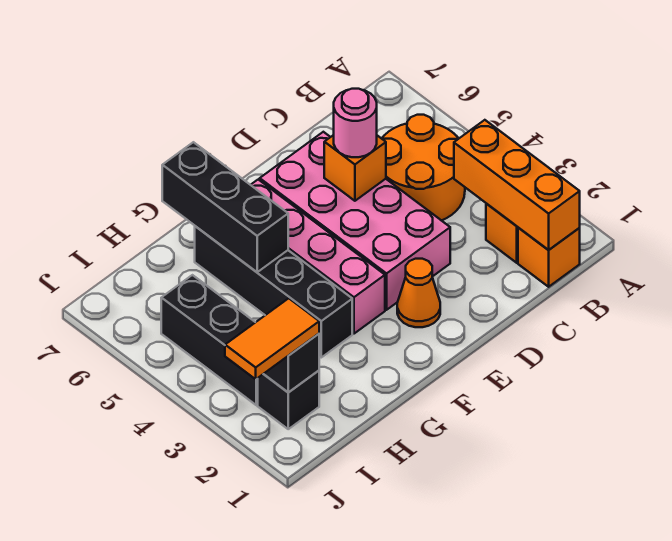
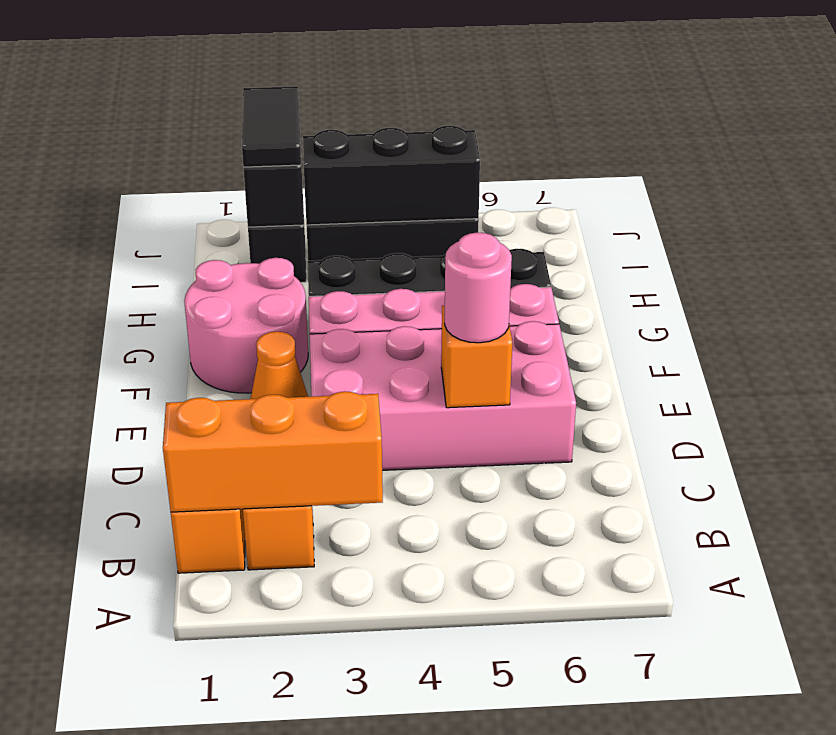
orange 2x2 round brick [382,115,465,221] -> none
none -> pink 2x2 round brick [184,258,308,393]
black 1x3 brick [162,142,288,272] -> black 1x3 brick moved to [303,126,480,225]
orange 1x2 tile [225,298,319,379] -> black 1x2 tile [242,86,301,167]

